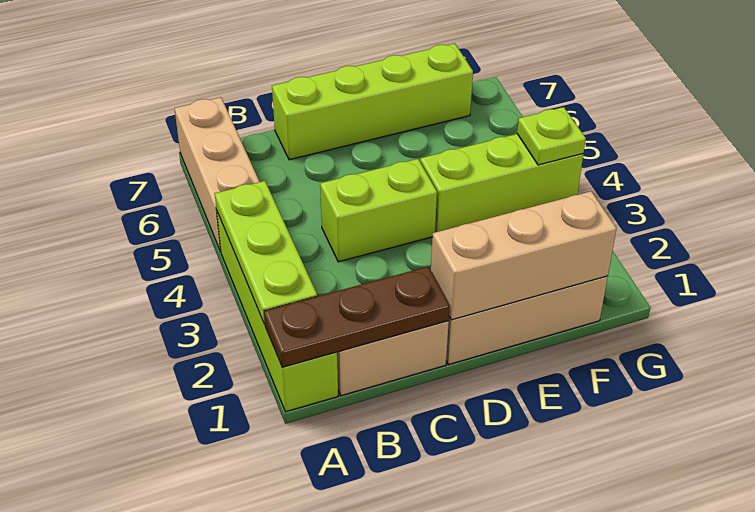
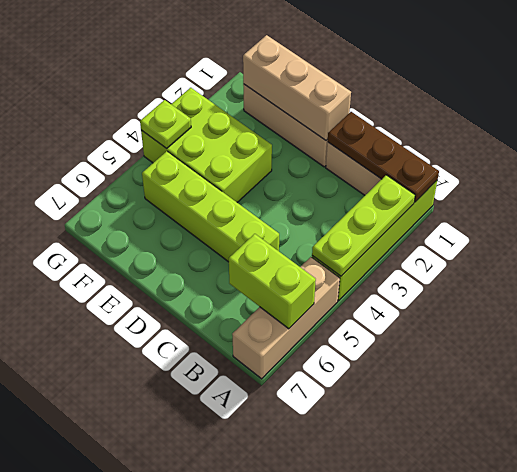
lime 1x2 brick [320,159,437,262] -> lime 1x2 brick moved to [229,234,316,329]
lime 1x4 brick [272,44,473,160] -> lime 1x4 brick moved to [142,151,279,262]
lime 1x3 brick [420,134,583,232] -> lime 2x3 brick [141,88,272,202]

